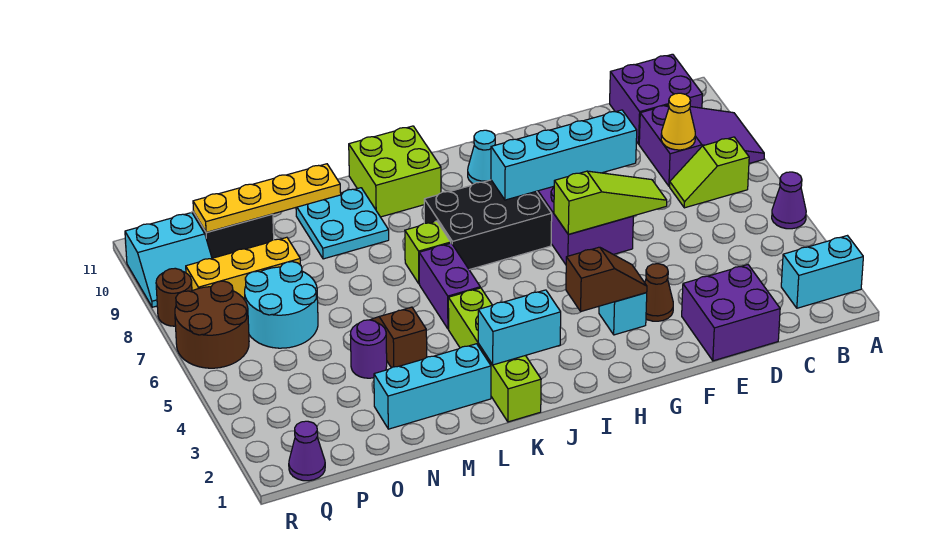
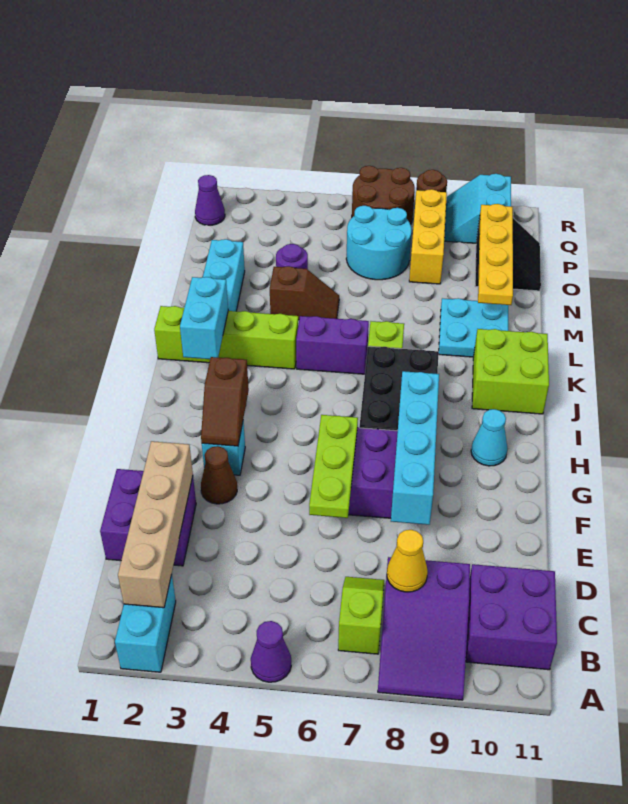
none -> tan 1x4 brick [118,441,193,608]
lime 1x3 slope [554,171,667,234] -> lime 1x3 plate [309,415,358,518]

